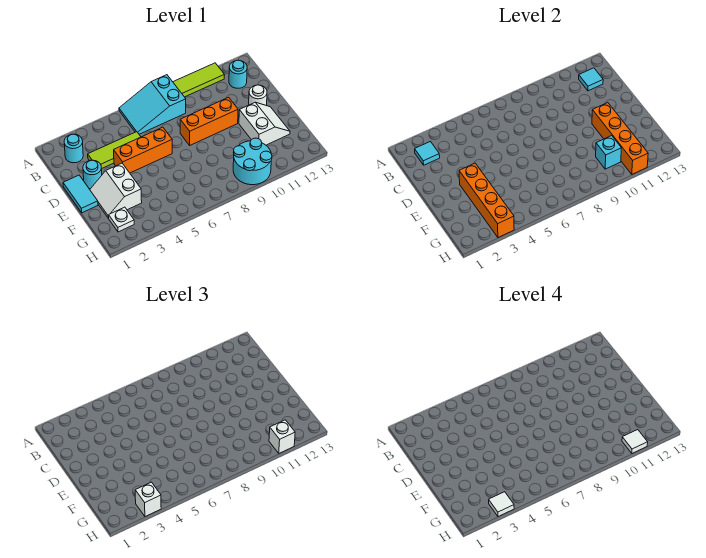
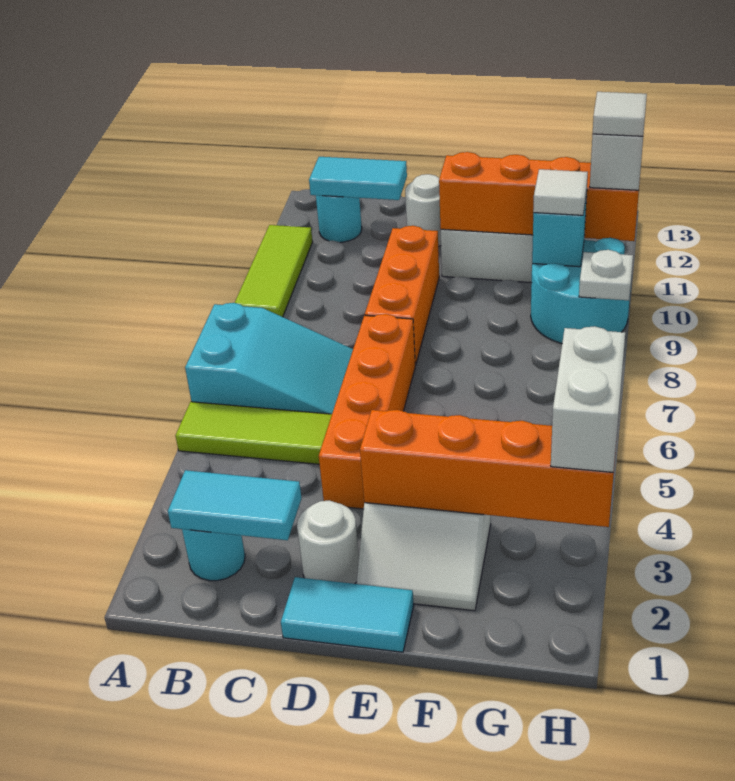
cyan 2x3 slope [119,75,186,134] -> cyan 2x3 slope turned to [185,303,353,414]
cyan 1x1 tile [415,142,440,165] -> cyan 1x2 tile [168,470,302,540]
cyan 1x1 tile [579,68,603,91] -> cyan 1x2 tile [309,157,407,200]
lime 1x3 tile [88,132,141,169] -> lime 1x3 tile turned to [175,402,332,464]
cyan 1x1 round brick [83,160,102,189] -> white 1x1 round brick [297,501,359,584]
orange 1x3 brick [114,127,172,173] -> orange 1x4 brick [319,314,415,509]
white 1x1 plate [108,207,134,232] -> white 1x1 plate moved to [579,250,633,300]
white 1x1 brick [135,482,161,517] -> white 1x2 brick [551,326,625,472]
white 1x1 tile [489,492,514,517] -> white 1x1 tile moved to [533,169,588,215]

